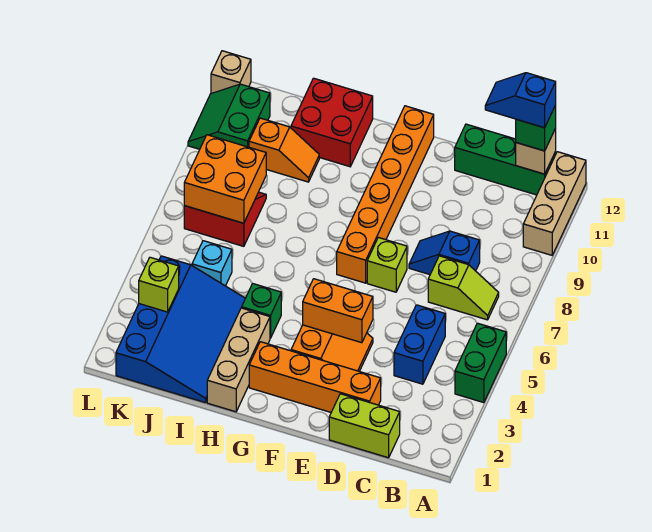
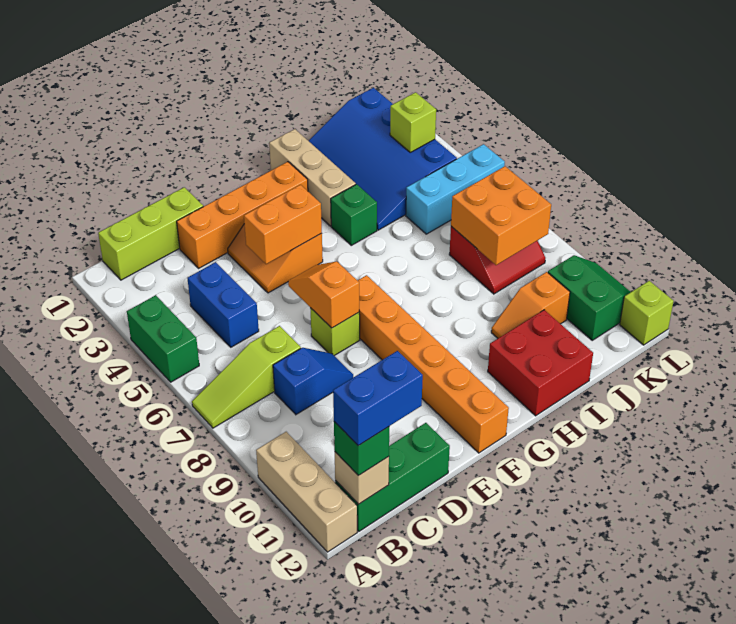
lime 1x2 slope [428,256,499,320] -> lime 1x3 slope [192,326,301,428]
blue 1x2 slope [485,73,556,128] -> blue 1x2 brick [333,351,423,446]
lime 1x2 brick [329,394,400,458] -> lime 1x3 brick [98,187,203,280]
none -> orange 1x2 slope [288,262,359,328]
cyan 1x1 brick [192,241,232,286] -> cyan 1x3 brick [406,144,505,234]
tan 1x1 brick [211,51,251,93] -> lime 1x1 brick [620,281,674,345]

